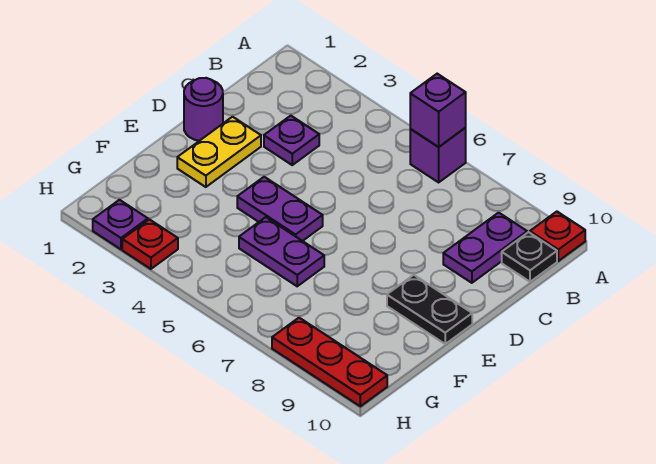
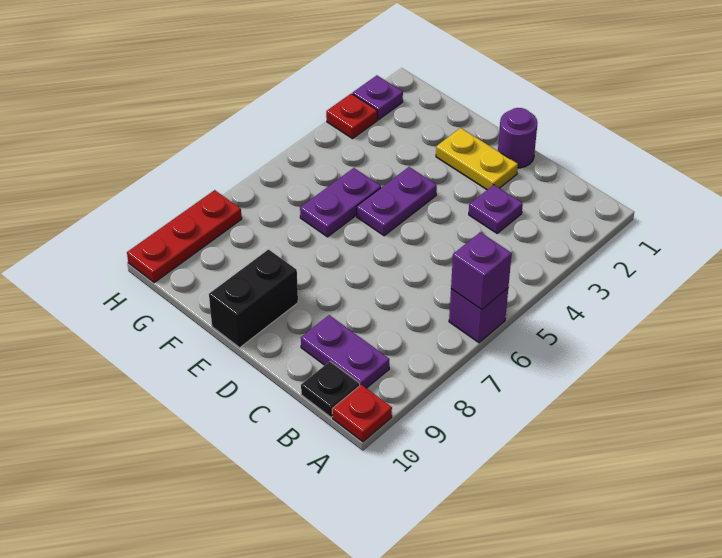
black 1x2 plate [387,275,472,344] -> black 1x2 brick [209,250,298,348]

